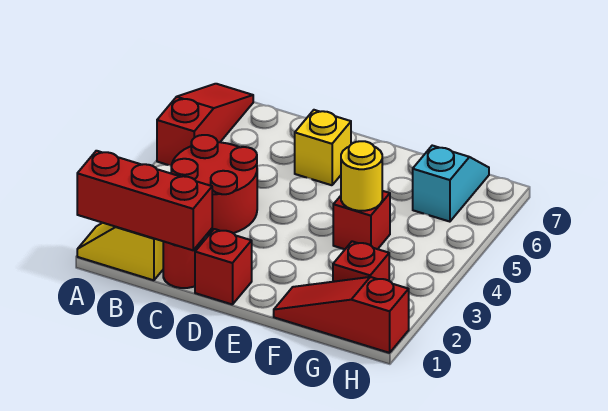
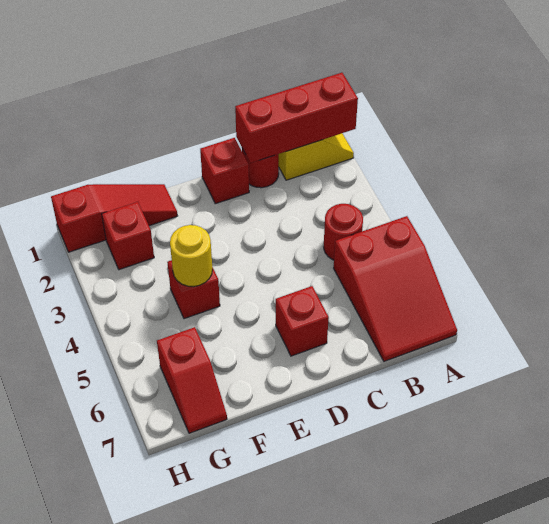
red 1x3 slope [157,84,253,166] -> red 2x3 slope [334,216,457,361]
red 2x2 round brick [171,135,257,236] -> red 1x1 round brick [324,204,363,260]
yellow 1x1 brick [295,110,351,185] -> red 1x1 brick [276,286,329,356]
cyan 1x2 slope [413,146,489,222] -> red 1x2 slope [157,327,227,433]

